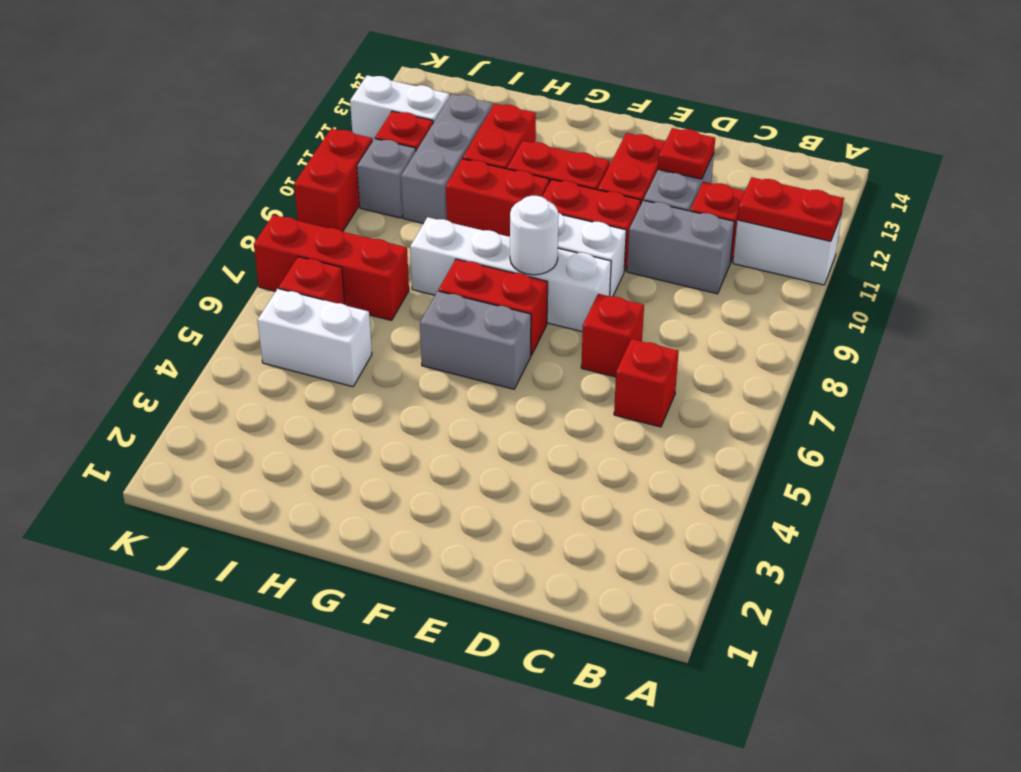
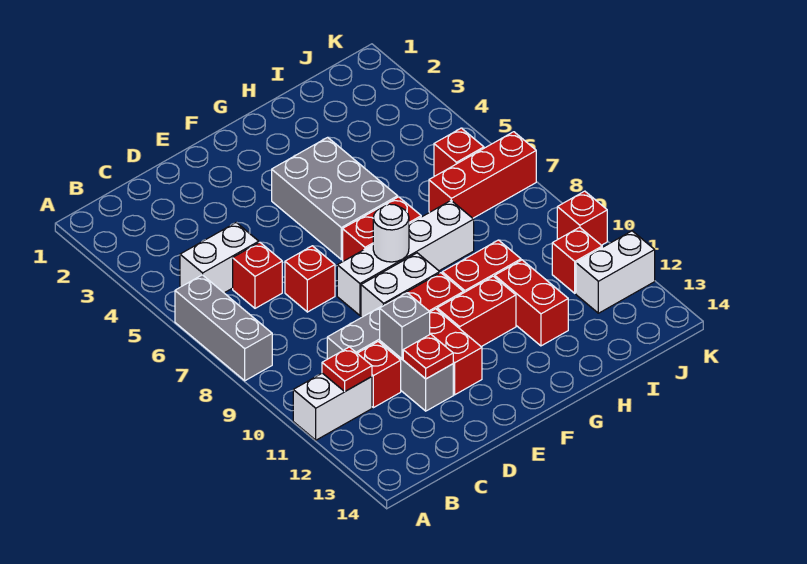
red 1x2 plate [738,177,844,241] -> red 1x1 plate [322,347,372,391]
grey 1x2 brick [420,291,531,389] -> grey 2x3 brick [272,137,398,259]
white 1x2 brick [257,289,372,387] -> white 1x2 brick moved to [180,223,259,293]
grey 1x3 brick [401,94,492,223] -> grey 1x3 brick moved to [175,275,272,381]
grey 1x1 brick [357,139,416,218] -> grey 1x1 brick moved to [380,293,430,359]
red 1x2 brick [294,129,372,232] -> red 1x1 brick [557,191,607,245]

